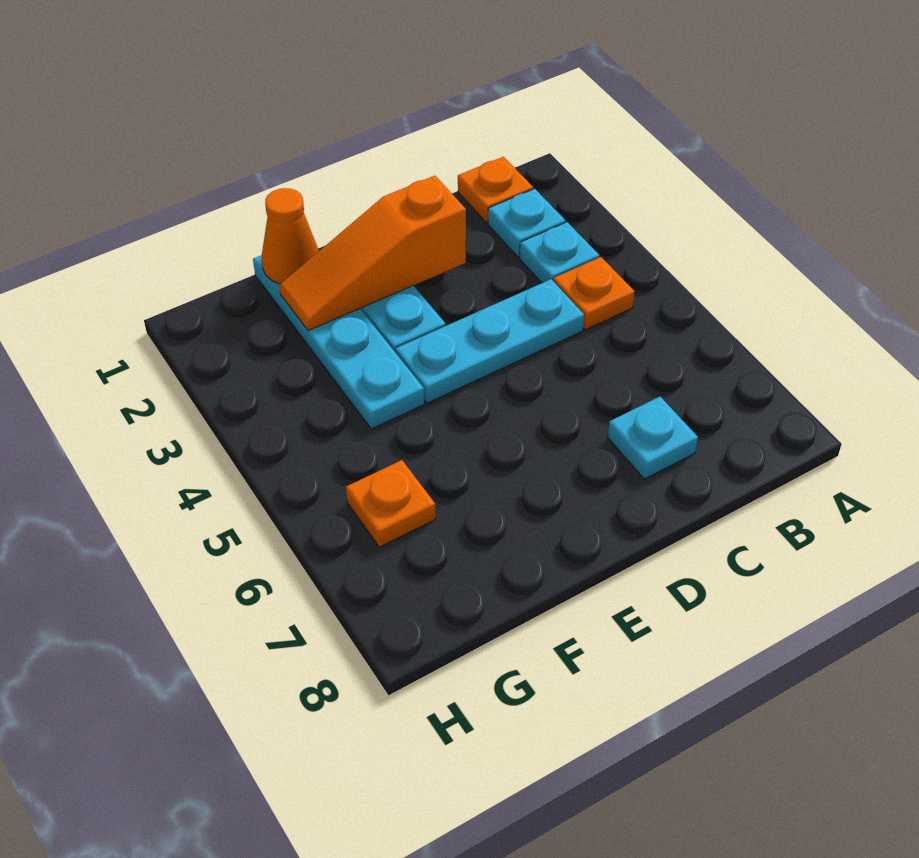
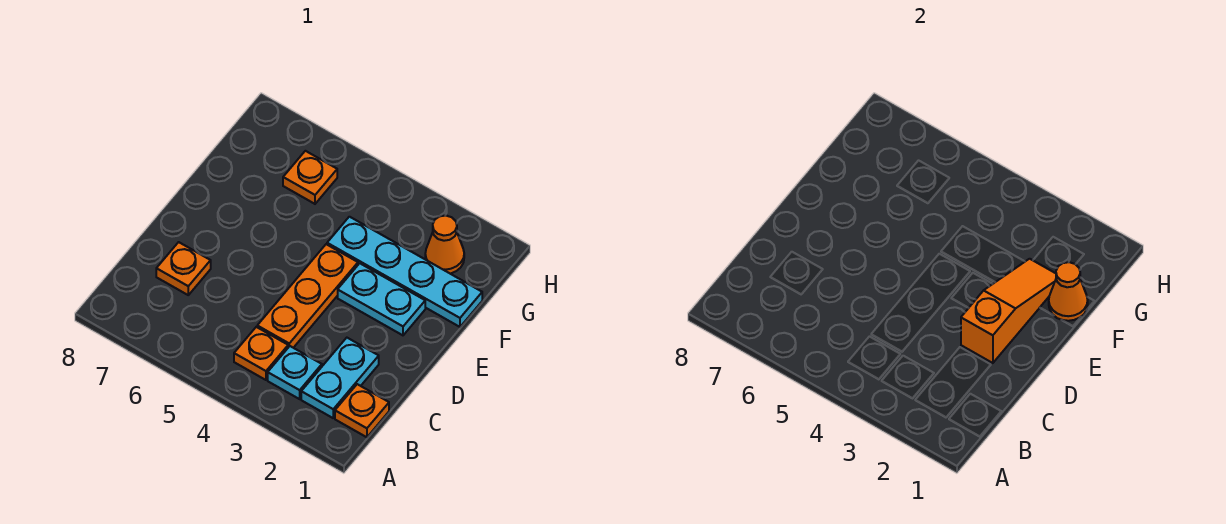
cyan 1x1 plate [488,189,566,257] -> cyan 1x2 plate [301,338,379,418]
cyan 1x3 plate [396,279,584,403] -> orange 1x3 plate [257,244,358,348]
cyan 1x1 plate [608,397,698,479] -> orange 1x1 plate [156,242,211,295]
none -> orange 1x1 cone [425,216,464,274]

